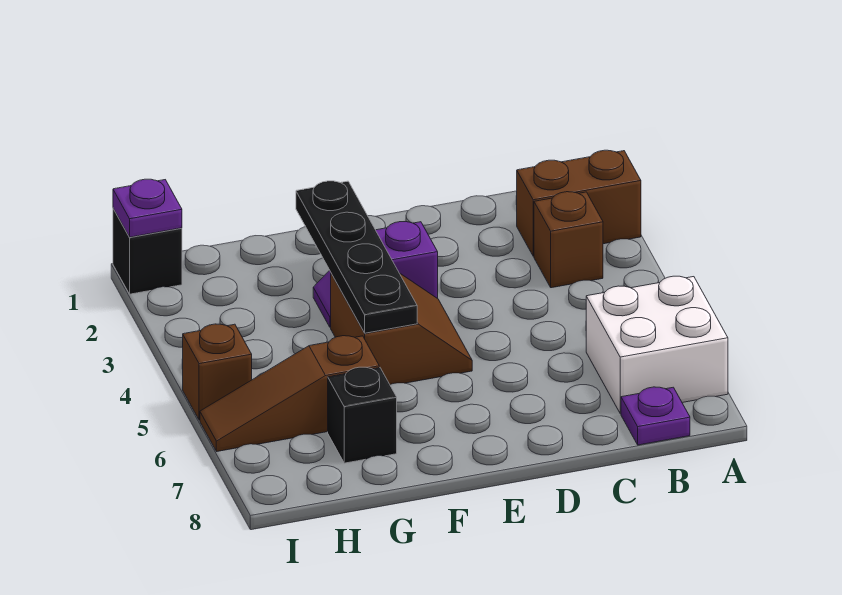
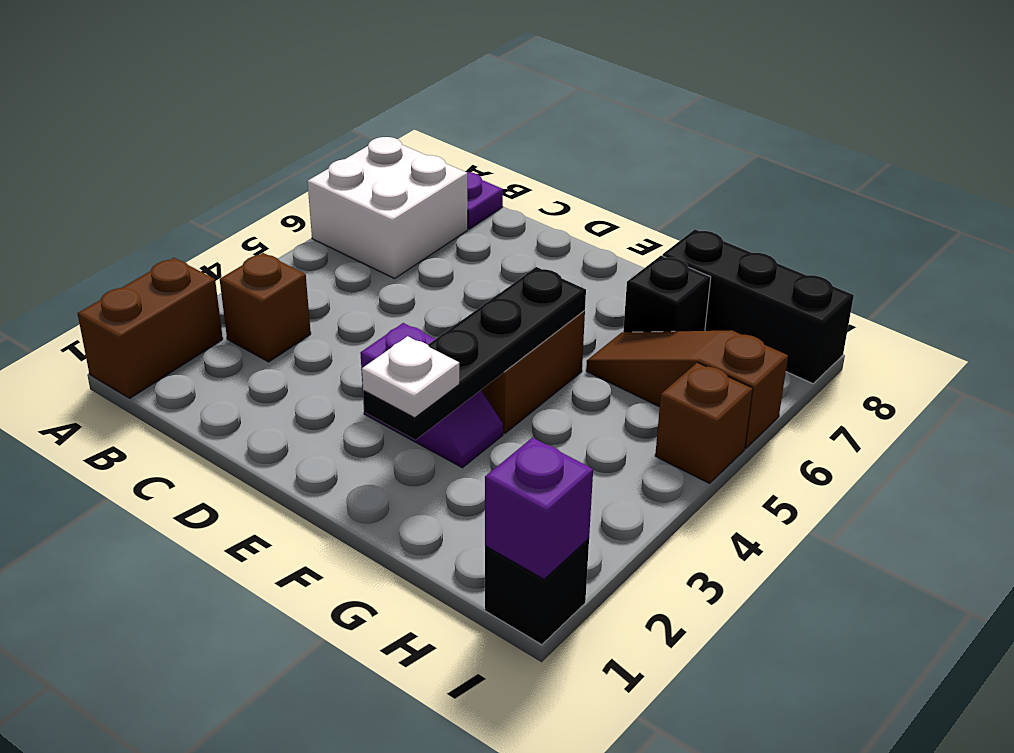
brown 1x2 brick [517,150,641,256] -> brown 1x2 brick turned to [77,258,223,398]
none -> white 1x1 plate [362,336,460,418]
brown 1x3 slope [200,336,379,451] -> brown 1x3 slope turned to [586,330,788,448]
none -> black 1x3 brick [662,230,854,384]
purple 1x1 plate [113,179,182,237] -> purple 1x1 brick [485,438,593,579]

